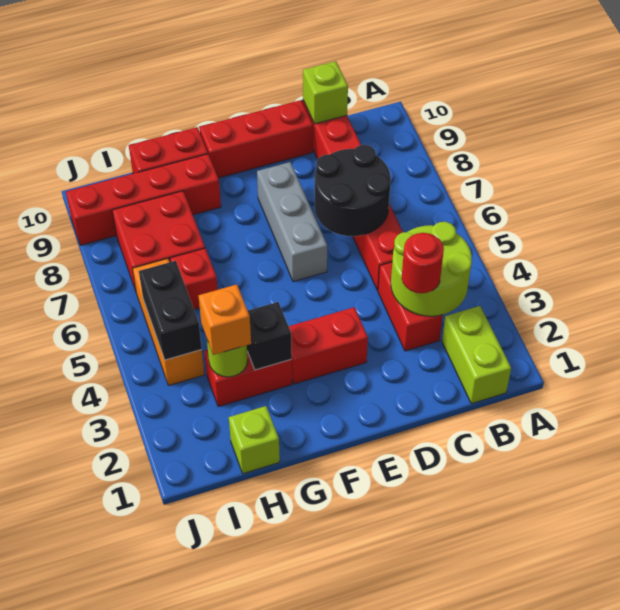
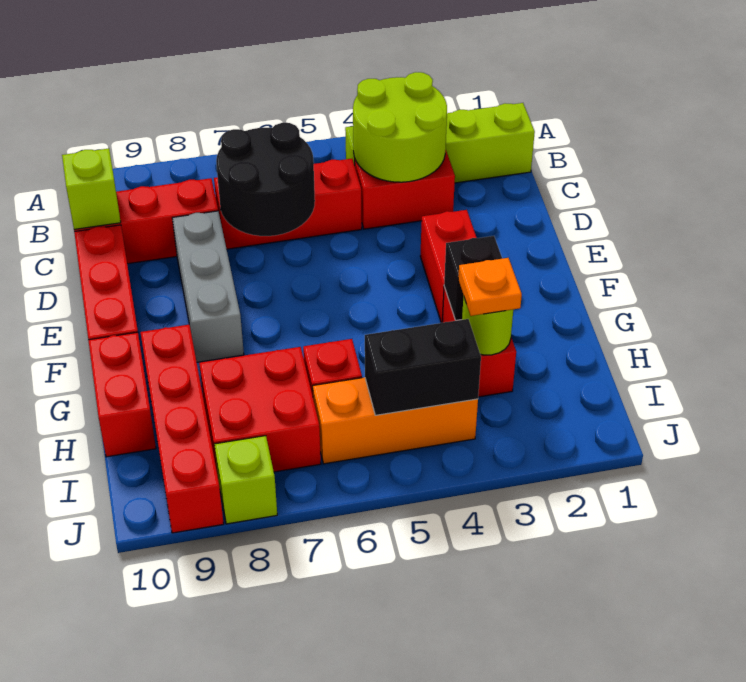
lime 1x2 brick [442,306,511,404] -> lime 1x4 brick [345,103,535,183]
red 1x1 round brick [402,233,444,293] -> none
grey 1x3 brick [257,162,327,282] -> grey 1x3 brick turned to [172,211,244,362]
lime 1x1 brick [229,406,280,474] -> lime 1x1 brick moved to [214,436,277,524]
orange 1x1 brick [198,284,251,355] -> orange 1x1 plate [458,258,522,316]

